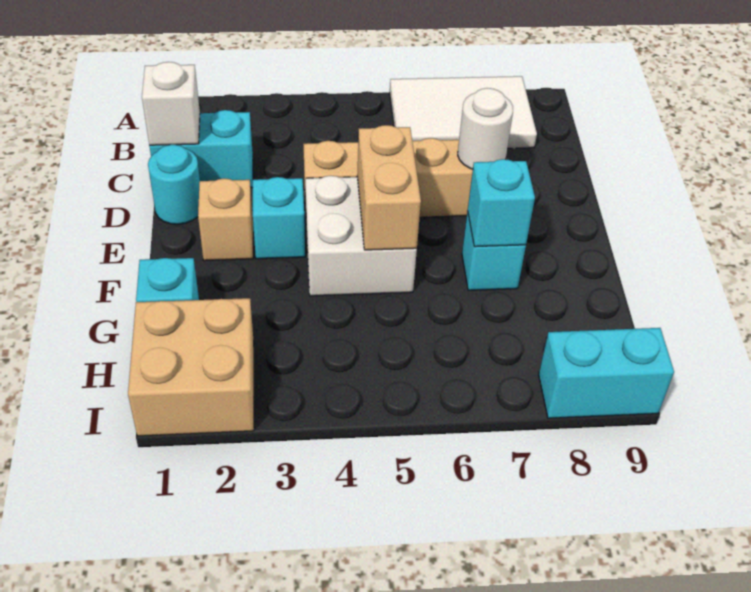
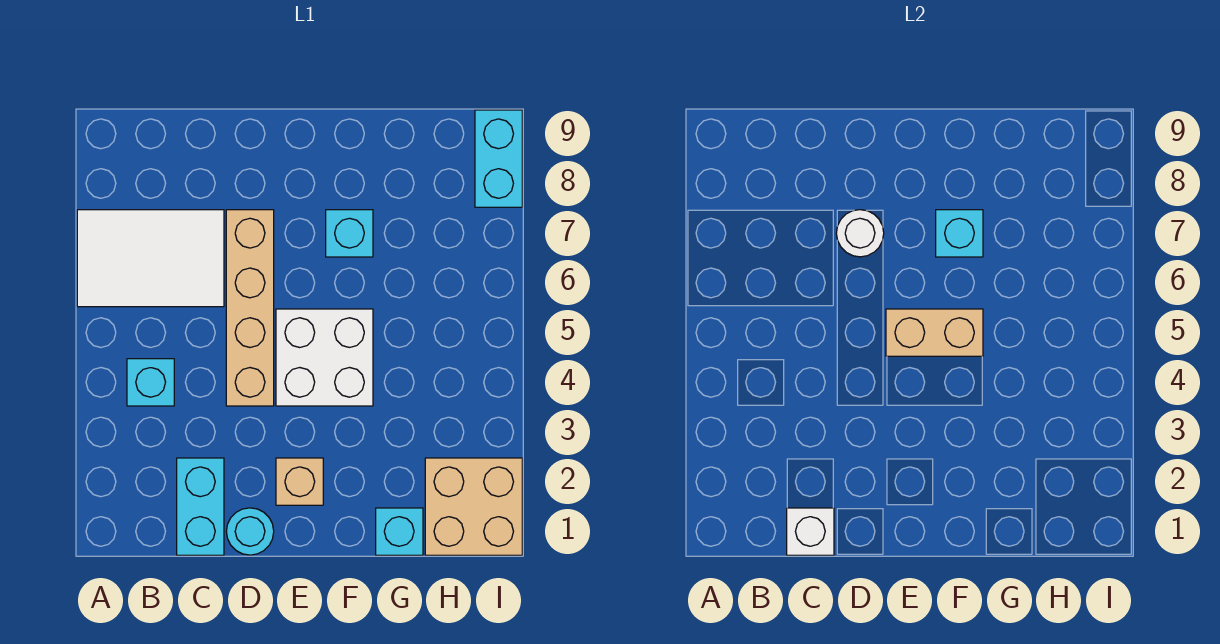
white 2x3 tile [390,76,537,148] -> white 2x3 tile turned to [77,210,224,307]
cyan 1x1 brick [253,177,305,259] -> cyan 1x1 brick moved to [127,359,174,406]

